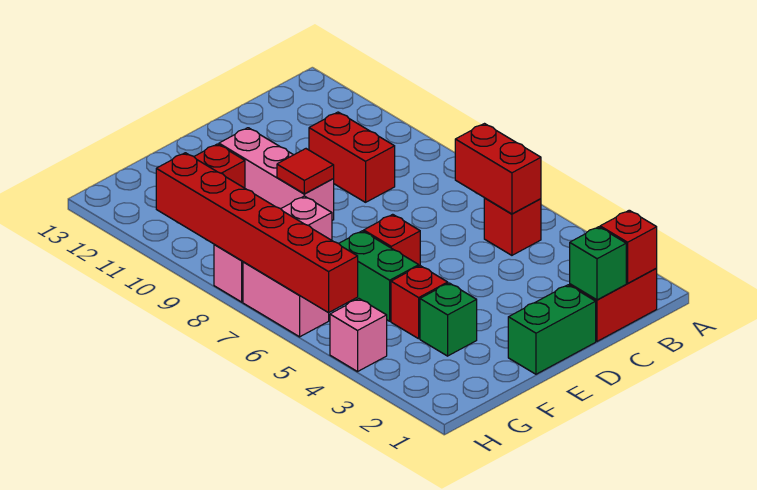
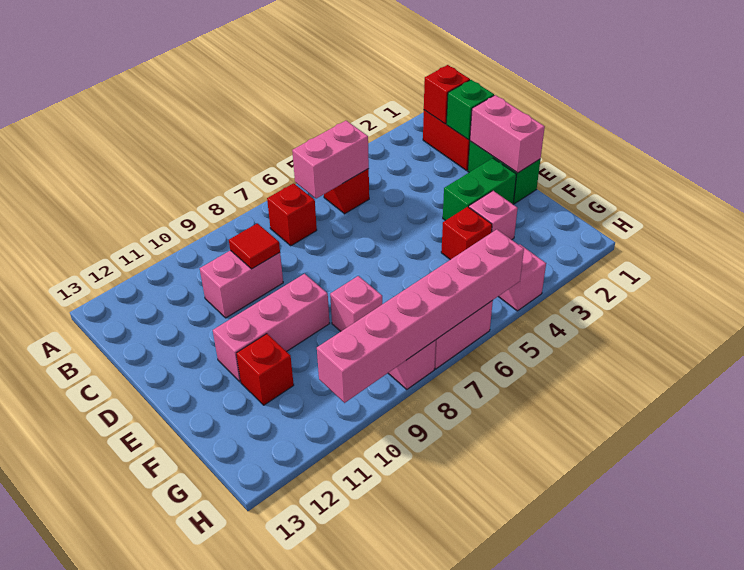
red 1x2 brick [455,124,541,214] -> pink 1x2 brick [292,121,369,199]
red 1x2 brick [309,112,395,202] -> pink 1x2 brick [200,250,283,318]
none -> pink 1x2 brick [470,95,545,173]
red 1x1 brick [364,214,420,266] -> red 1x1 brick moved to [267,183,317,246]
red 1x1 tile [277,149,334,194] -> red 1x1 tile moved to [229,223,280,269]
green 1x1 brick [420,283,477,356] -> pink 1x1 brick [469,191,518,240]
green 1x2 brick [339,231,419,321] -> green 1x2 brick moved to [443,158,517,221]
red 1x6 brick [156,153,358,313] -> pink 1x6 brick [317,229,524,403]

